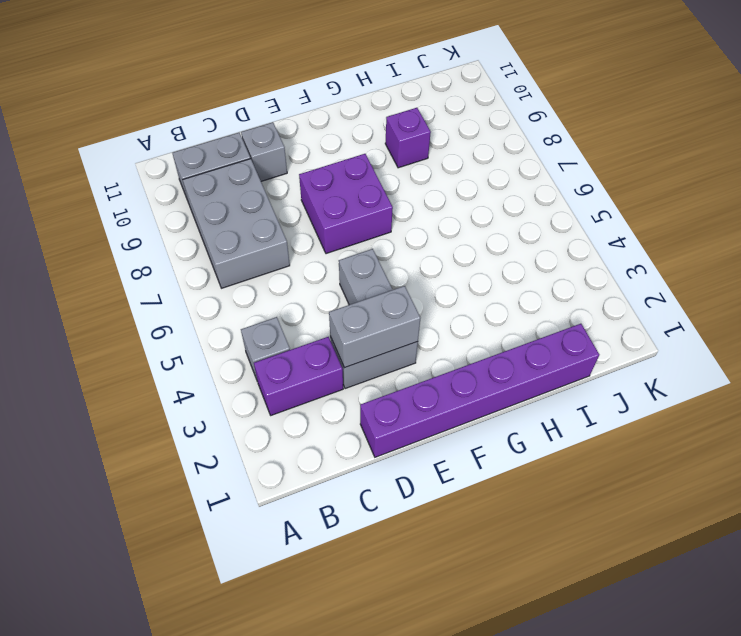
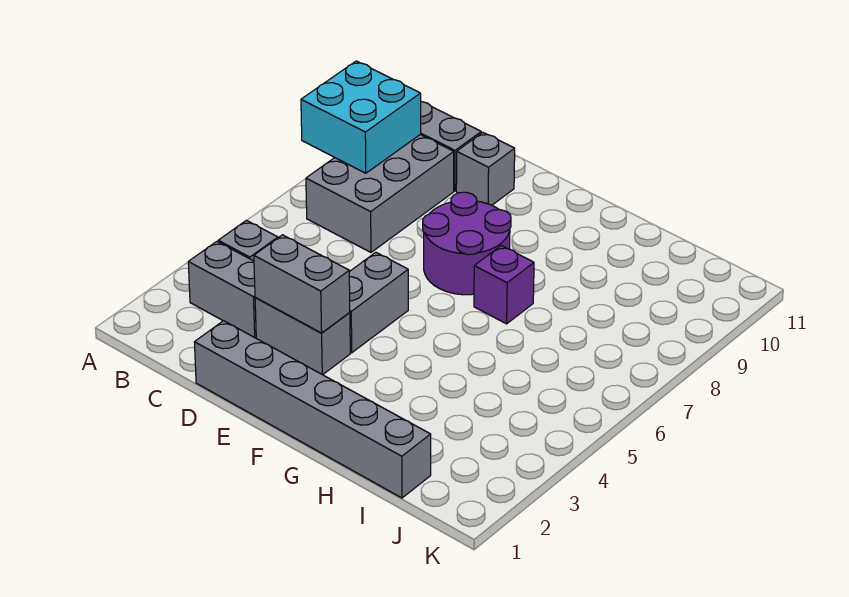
none -> cyan 2x2 brick [301,61,421,173]
purple 1x2 brick [254,337,343,415] -> grey 1x2 brick [188,242,256,338]
purple 1x6 brick [360,324,599,457] -> grey 1x6 brick [194,321,431,498]
purple 2x2 brick [299,154,393,254] -> purple 2x2 round brick [423,192,511,295]
purple 1x1 brick [385,108,431,168] -> purple 1x1 brick moved to [474,246,534,324]

